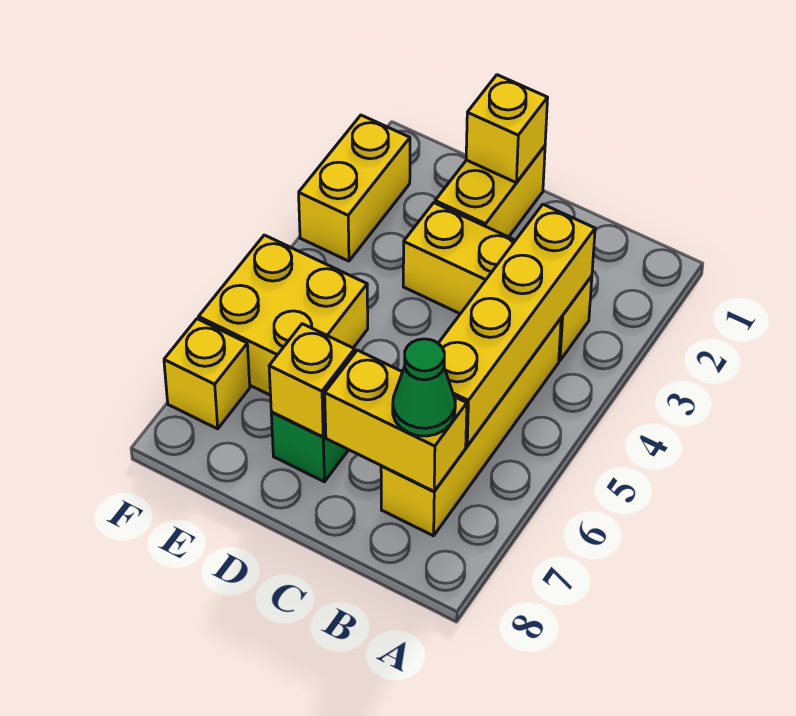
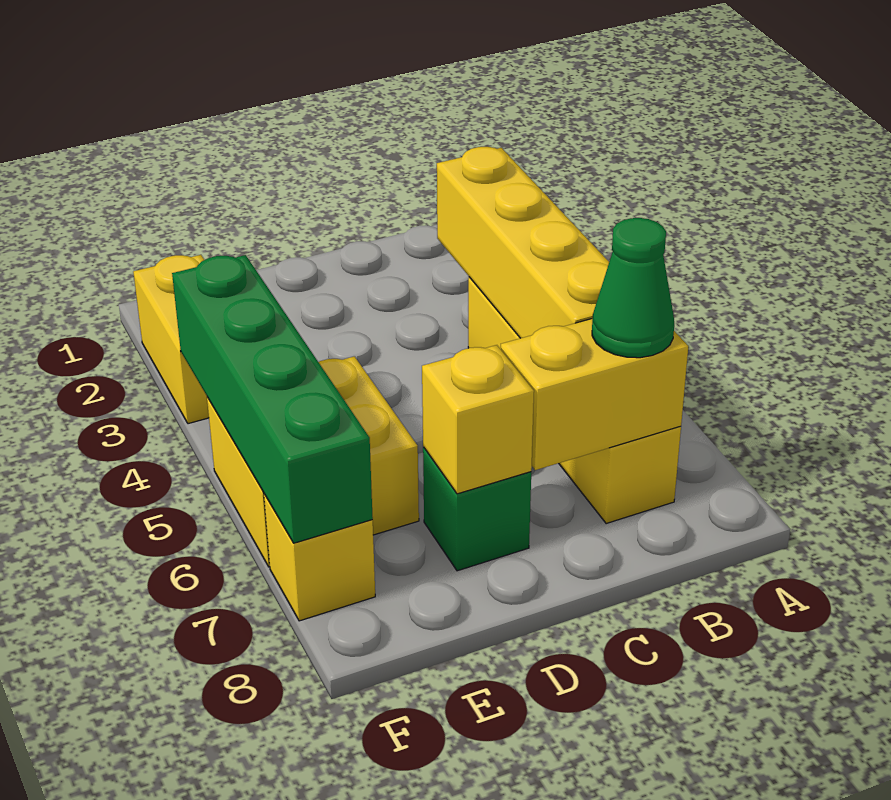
yellow 1x3 brick [403,203,592,361] -> none
yellow 1x2 brick [435,146,545,237] -> none
yellow 1x1 brick [466,75,548,183] -> none
none -> green 1x4 brick [172,255,373,543]

